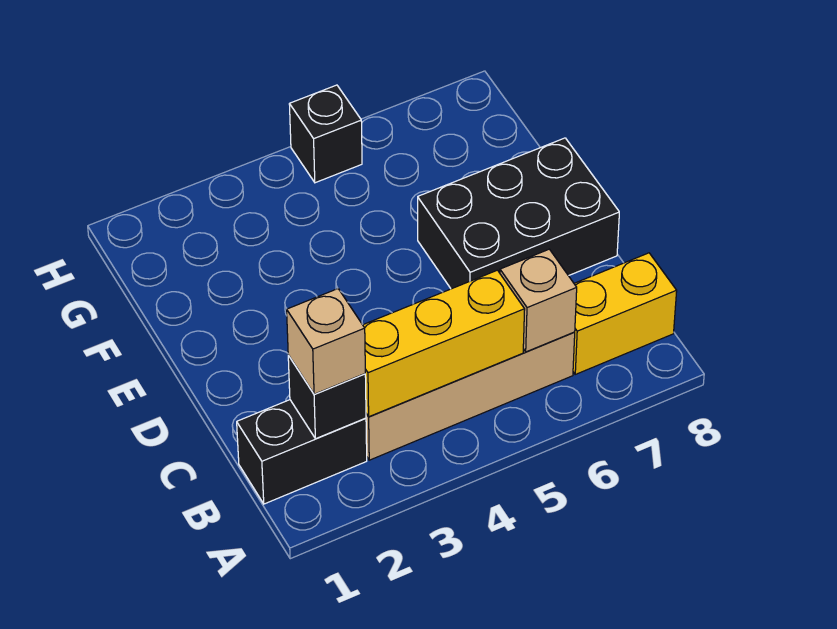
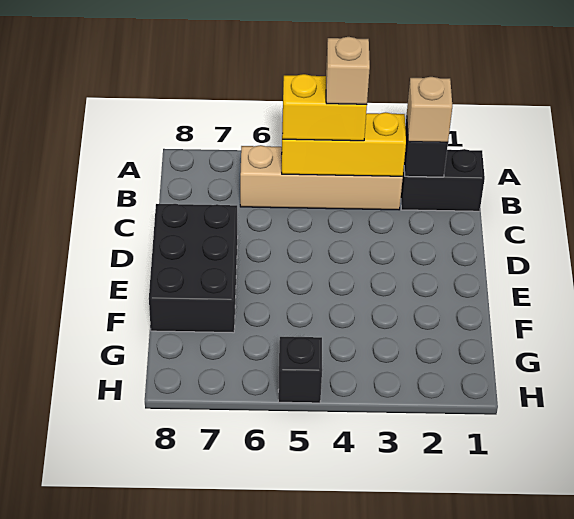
tan 1x1 brick [500,249,577,352] -> tan 1x1 brick moved to [326,37,370,104]
yellow 1x2 brick [573,253,677,374] -> yellow 1x2 brick moved to [282,74,367,141]
black 2x3 brick [418,138,619,289] -> black 2x3 brick turned to [149,204,238,333]

